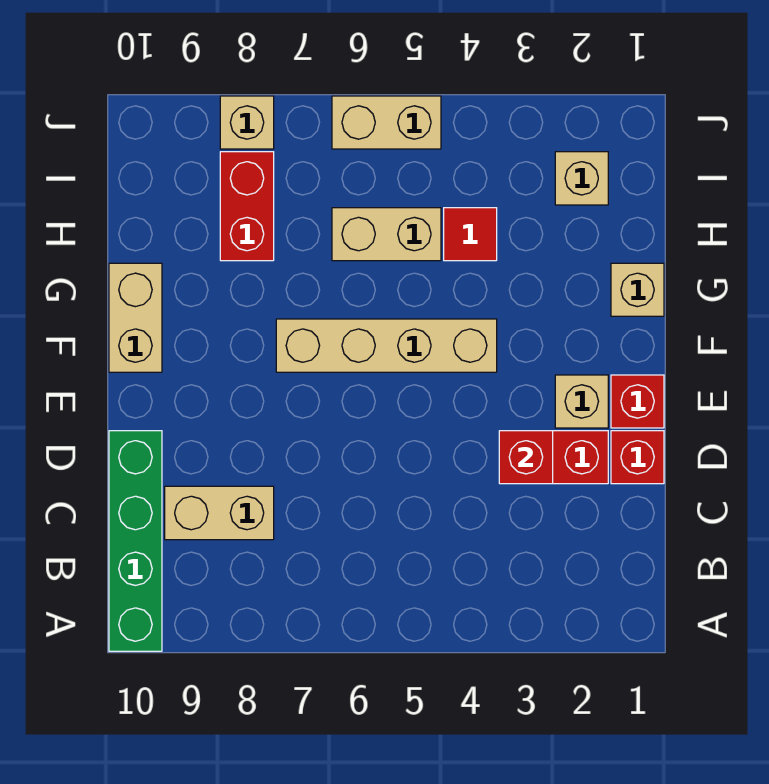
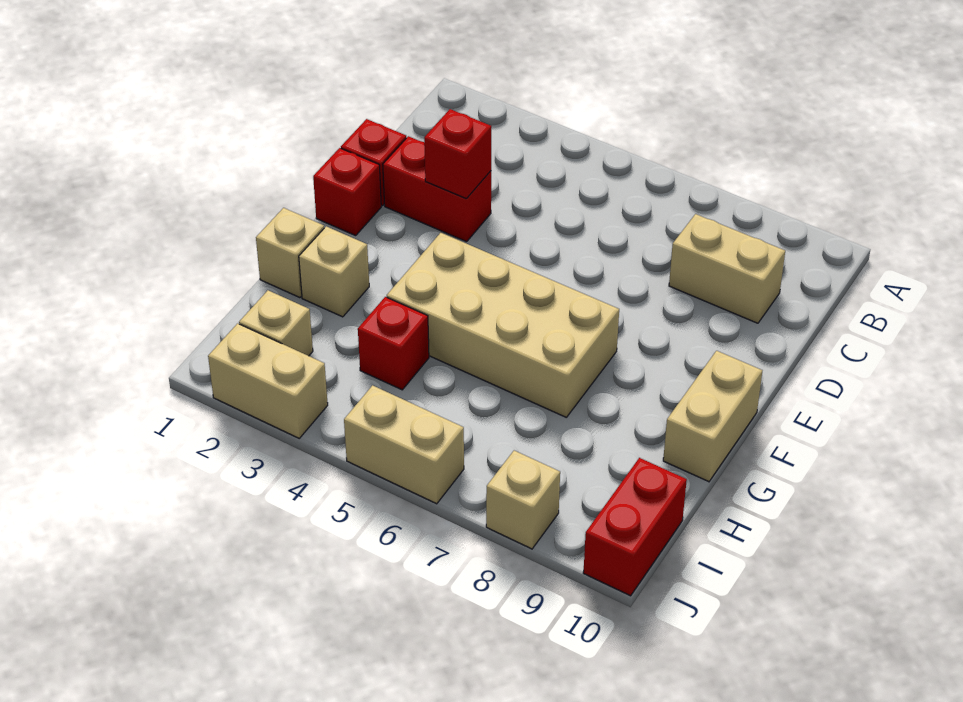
green 1x4 brick [109,431,162,651] -> none
tan 1x1 brick [555,375,608,428] -> tan 1x1 brick moved to [299,226,369,317]
tan 1x4 brick [276,319,497,372] -> tan 2x4 brick [387,233,619,417]
red 1x1 tile [444,208,497,261] -> red 1x1 brick [358,297,429,390]
tan 1x2 brick [332,208,441,261] -> tan 1x2 brick moved to [208,323,328,438]
red 1x2 brick [220,152,274,261] -> red 1x2 brick moved to [583,458,687,596]

